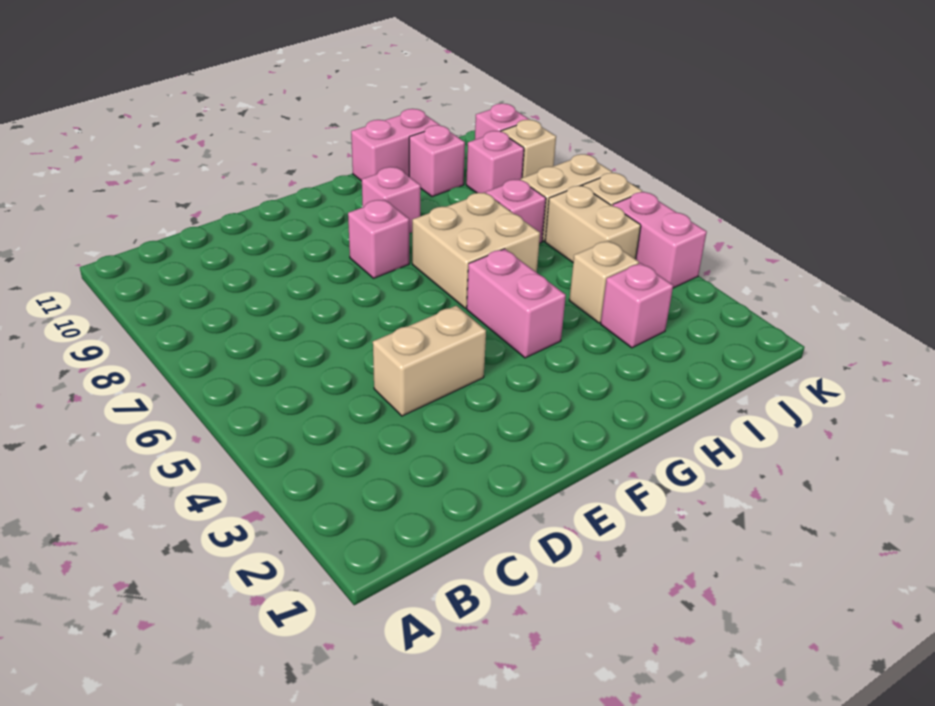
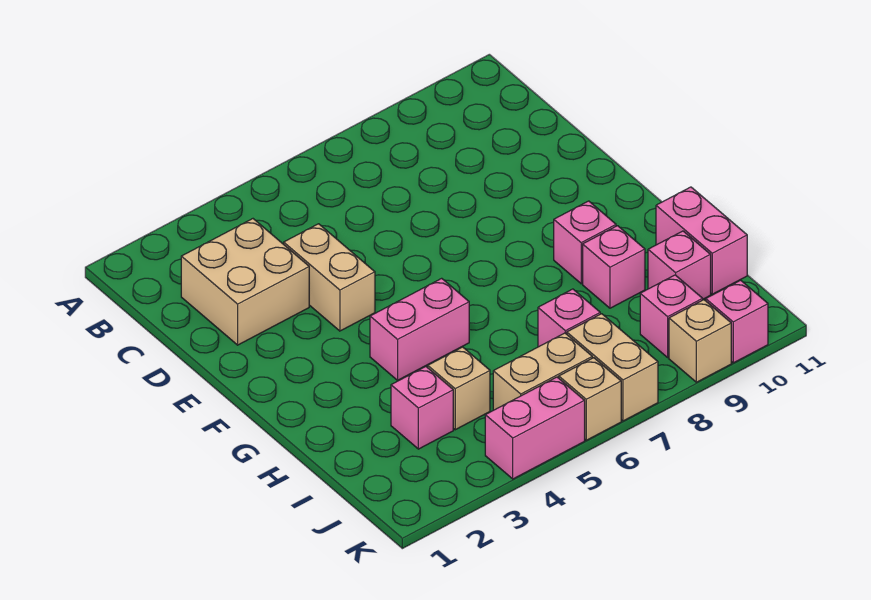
pink 1x1 brick [348,200,409,278] -> pink 1x1 brick moved to [583,226,645,308]
tan 2x2 brick [412,193,540,308] -> tan 2x2 brick moved to [181,219,309,345]

